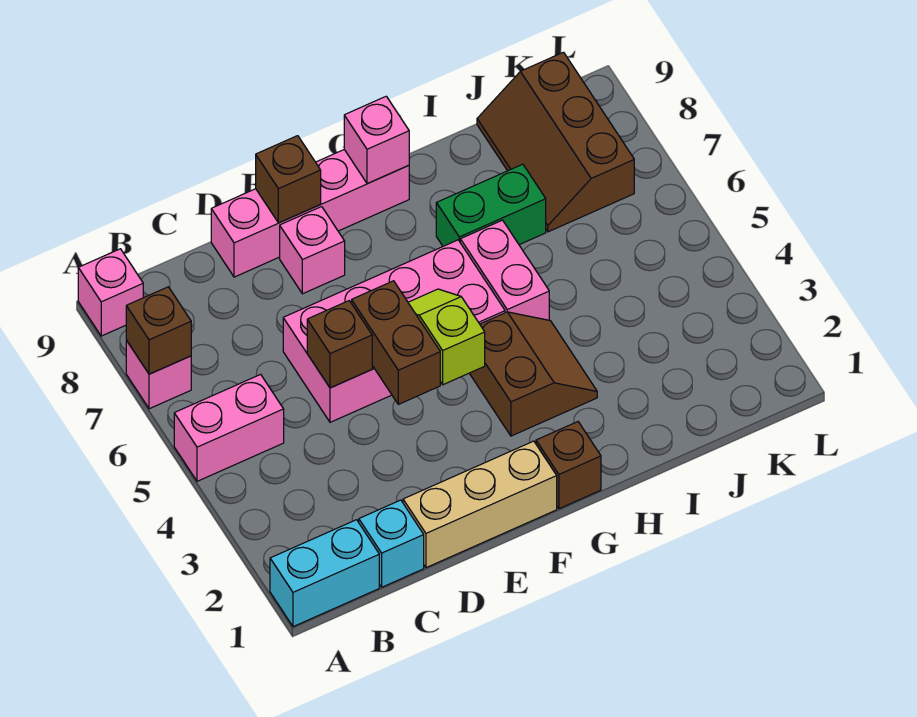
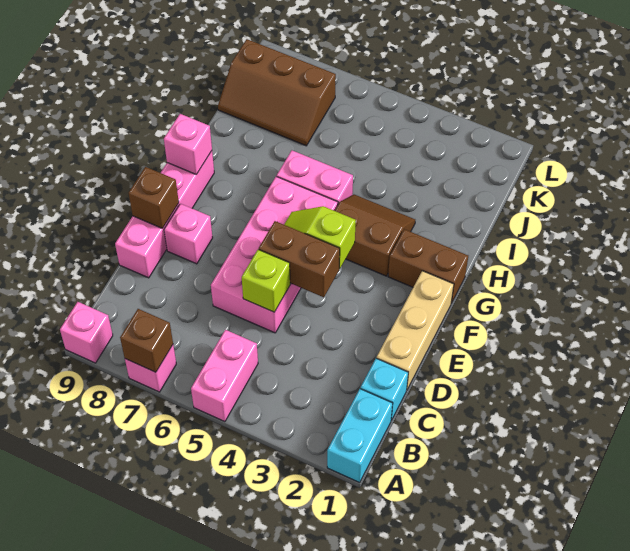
brown 1x1 brick [307,301,372,388] -> lime 1x1 brick [242,249,290,312]
brown 1x1 brick [536,422,601,509] -> brown 1x2 brick [388,229,468,303]
green 1x2 brick [436,164,546,246] -> none

